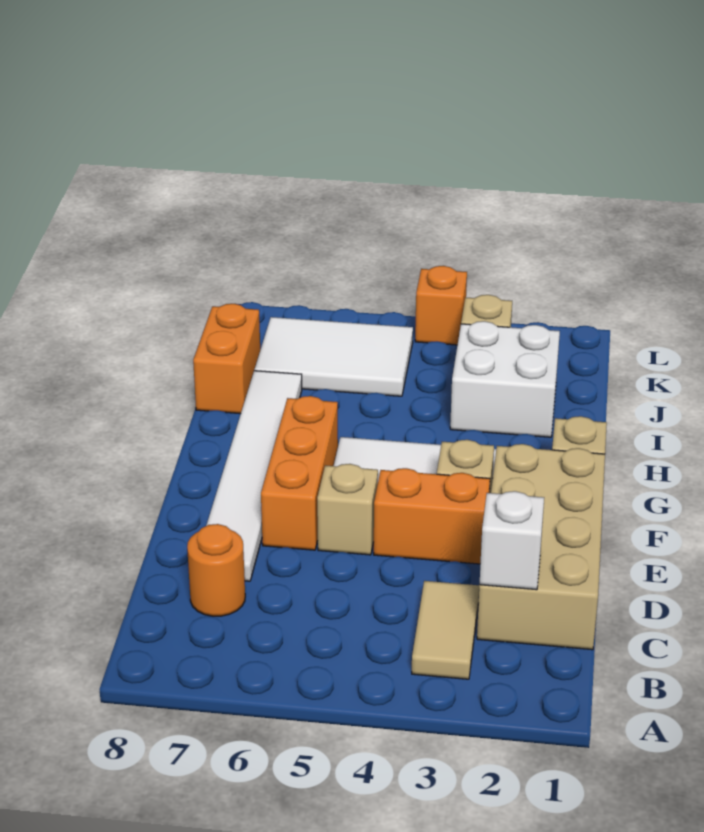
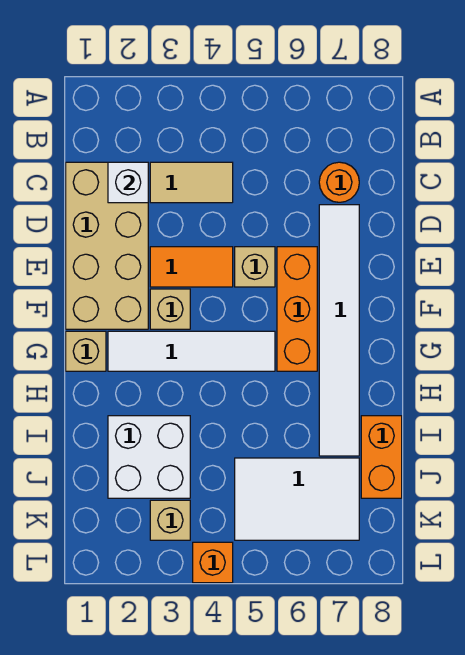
tan 1x2 tile [412,581,479,679] -> tan 1x2 tile turned to [150,162,233,203]
orange 1x2 brick [374,468,490,564] -> orange 1x2 tile [150,247,233,287]

